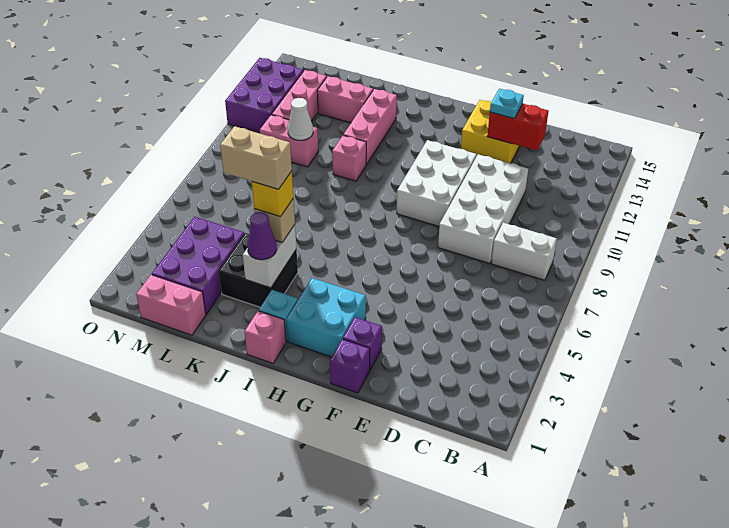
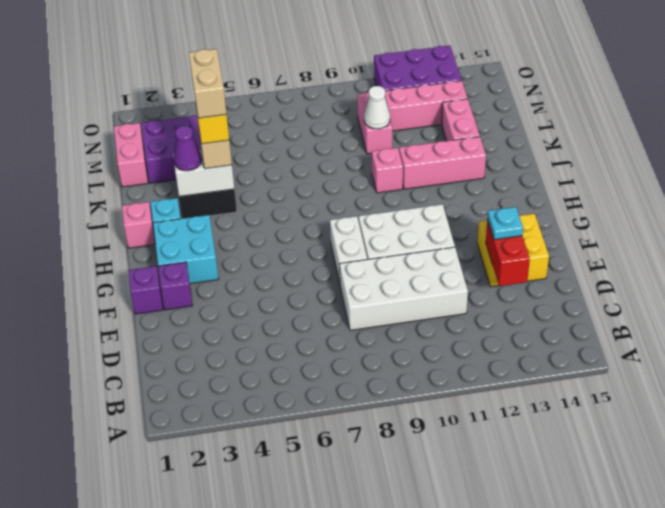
white 1x2 brick [491,223,557,280] -> white 1x2 brick moved to [330,216,367,283]

